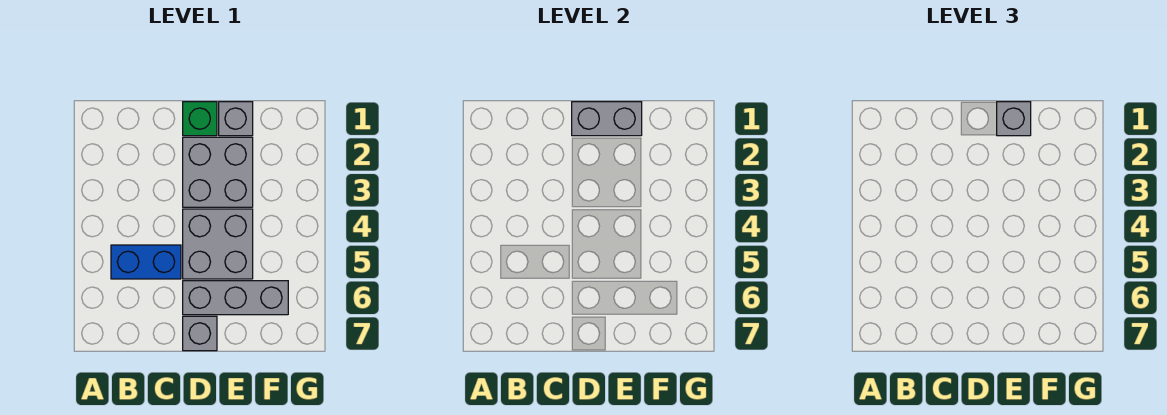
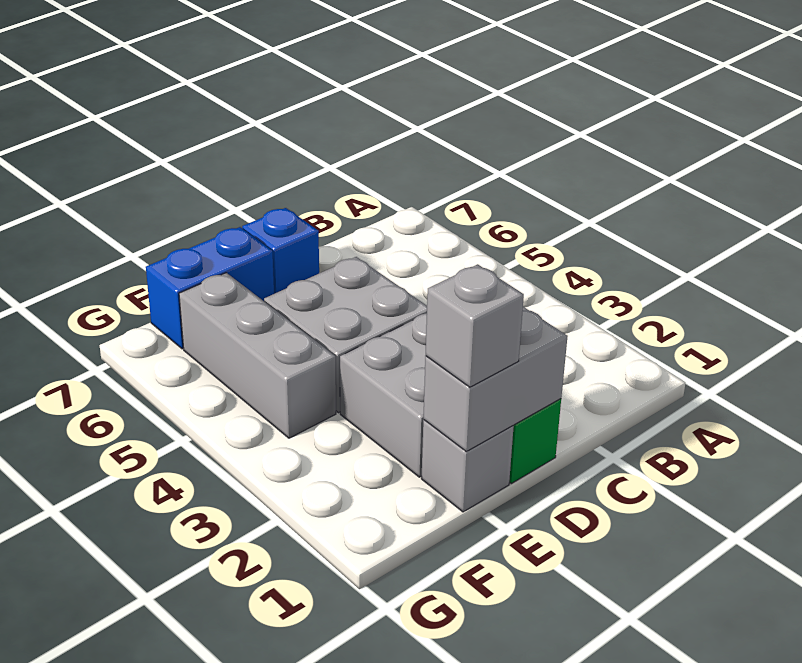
blue 1x2 brick [111,245,181,279] -> blue 1x2 brick moved to [146,227,274,349]
grey 1x3 brick [183,281,288,315] -> grey 1x3 brick turned to [179,273,336,438]
grey 1x1 brick [183,316,217,351] -> blue 1x1 brick [242,208,319,294]

